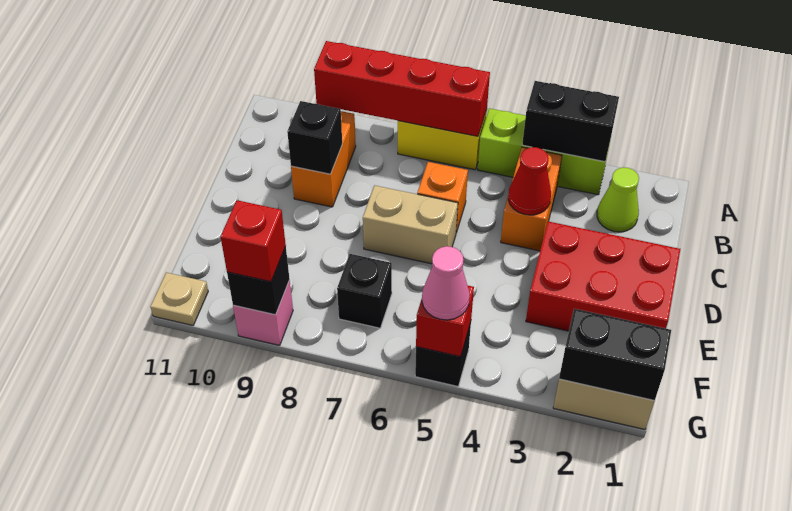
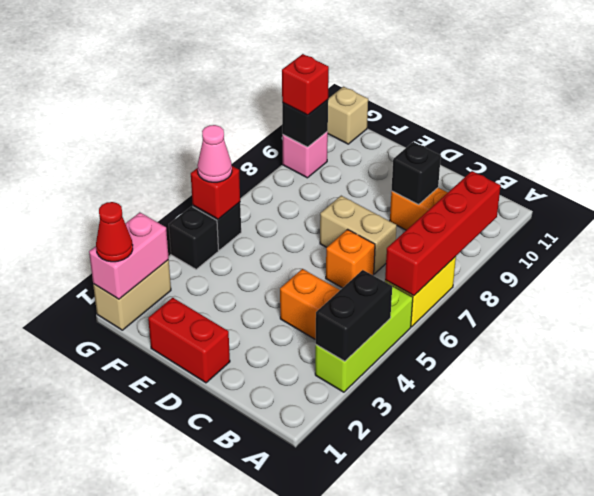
lime 1x1 cone [597,167,639,232] -> none
red 1x1 cone [508,147,551,215] -> red 1x1 cone moved to [96,202,133,262]
red 2x3 brick [526,221,680,331] -> red 1x2 brick [148,298,230,383]
tan 1x2 brick [363,185,458,264] -> tan 1x2 brick turned to [320,196,397,274]
black 1x1 brick [337,254,392,328] -> black 1x1 brick moved to [169,206,218,269]
black 1x2 brick [559,309,671,401] -> pink 1x2 brick [89,212,169,299]
tan 1x1 plate [150,273,208,325] -> tan 1x1 brick [327,87,368,144]

